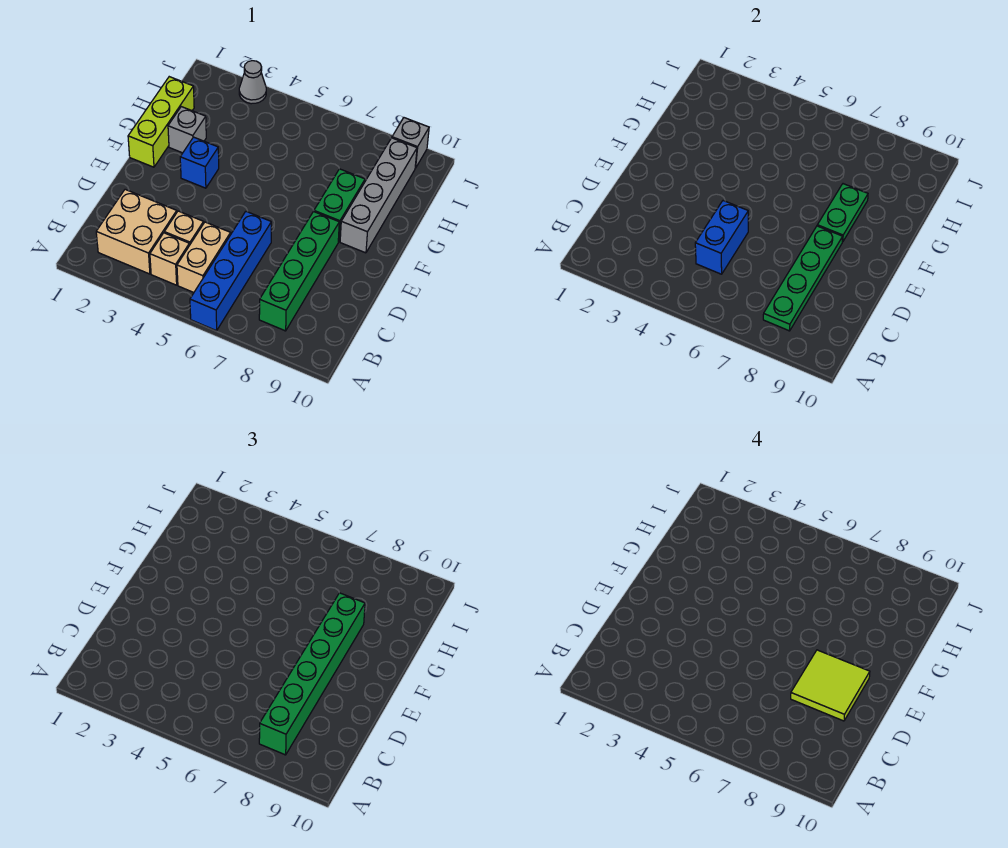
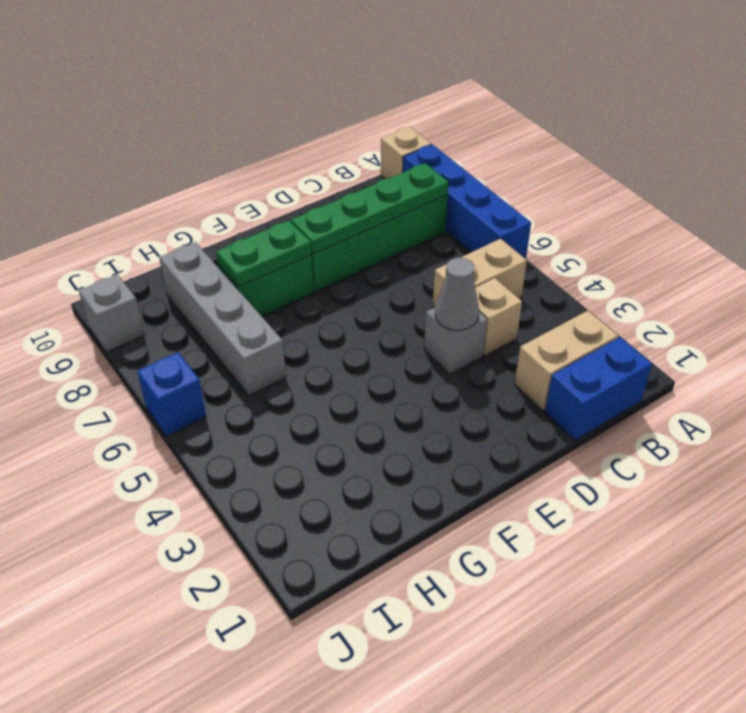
blue 1x4 brick [190,212,271,331] -> blue 1x4 brick turned to [403,145,531,259]
tan 2x2 brick [96,189,177,274] -> tan 1x2 brick [515,311,618,411]
tan 1x1 brick [150,233,189,285] -> tan 1x1 brick moved to [381,127,431,179]
green 1x6 brick [259,593,365,755] -> none
blue 1x2 brick [695,201,748,274] -> blue 1x2 brick moved to [545,337,652,440]
lime 2x2 tile [791,650,870,721] -> none
lime 1x3 brick [128,77,194,167] -> none
blue 1x1 brick [180,137,219,188] -> blue 1x1 brick moved to [137,352,206,436]
grey 1x4 brick [340,138,417,253] -> grey 1x4 brick turned to [159,242,286,396]
grey 1x1 brick [168,107,206,153] -> grey 1x1 brick moved to [424,308,487,374]
grey 1x1 cone [239,61,266,104] -> grey 1x1 cone moved to [435,257,479,330]

